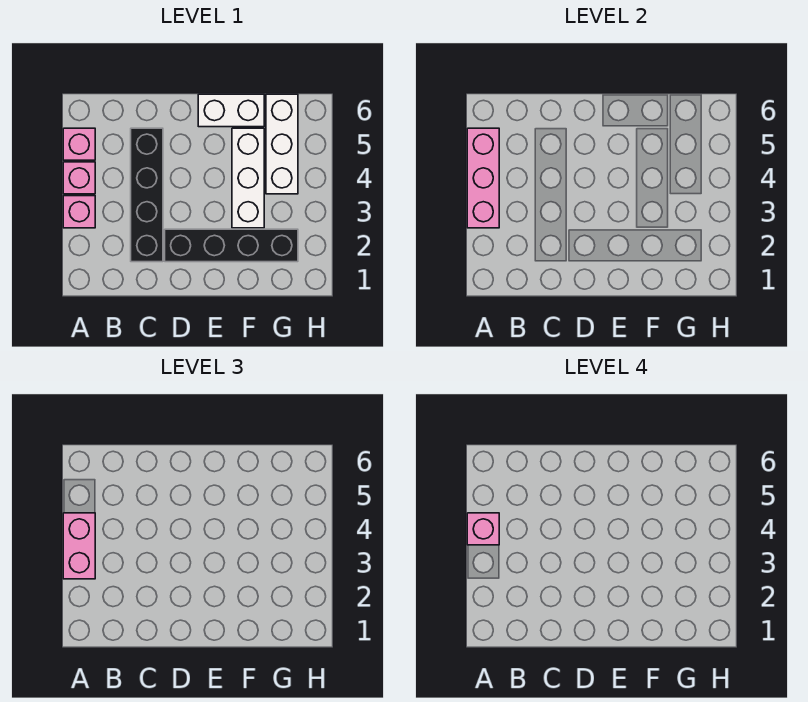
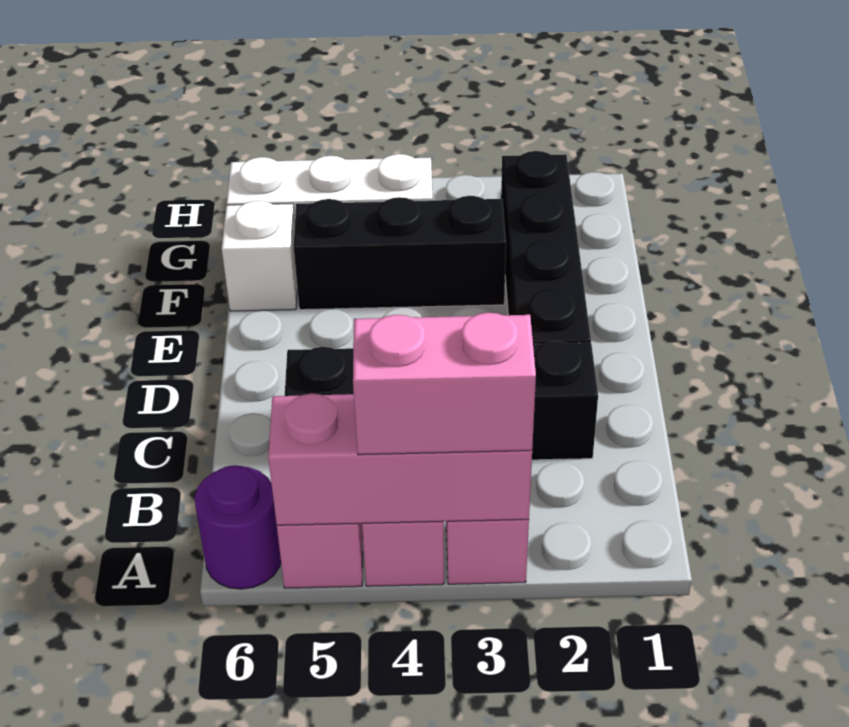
pink 1x1 brick [467,513,499,545] -> none
none -> purple 1x1 round brick [195,465,281,589]
white 1x2 brick [198,94,264,127] -> white 1x1 brick [222,201,297,311]
white 1x3 brick [232,128,264,228] -> black 1x3 brick [294,196,506,310]

